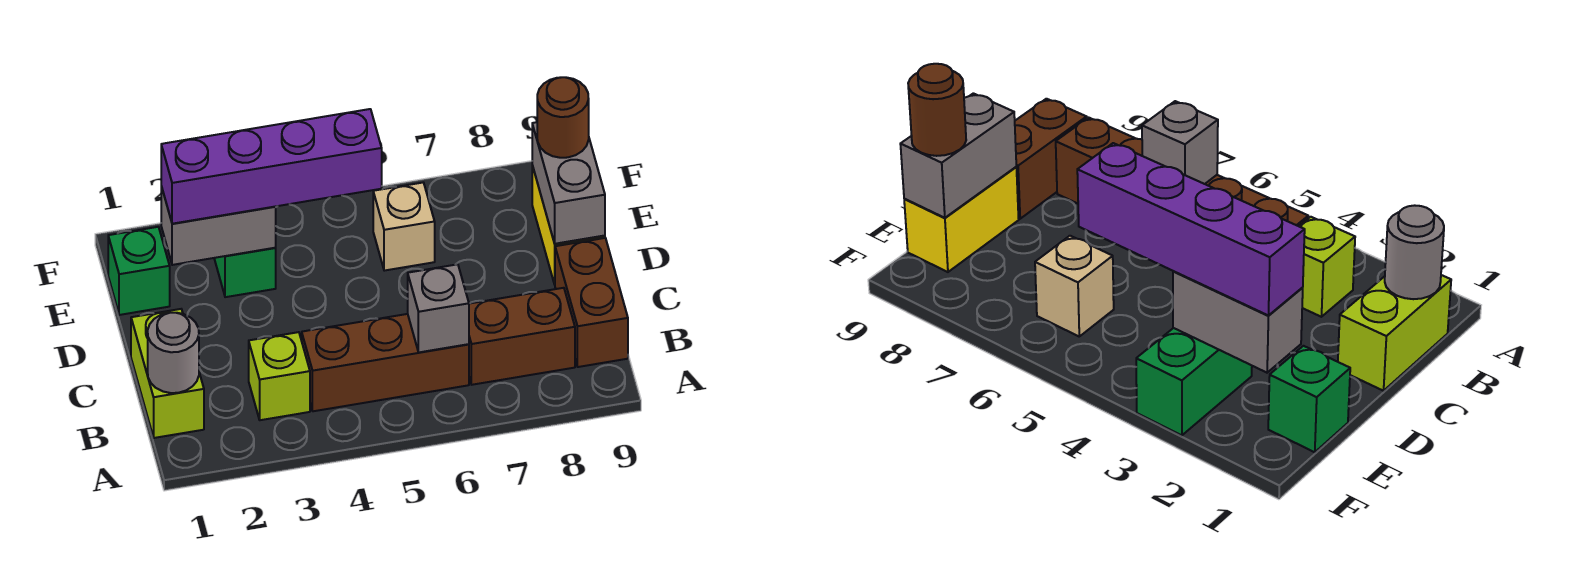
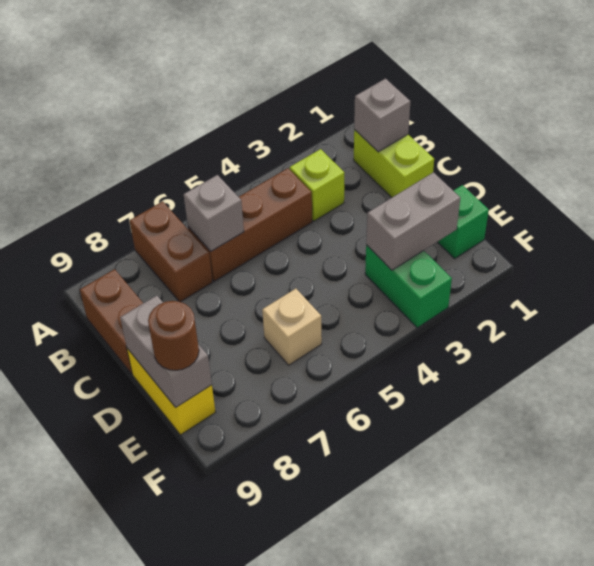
grey 1x1 round brick [148,313,199,393] -> grey 1x1 brick [354,79,410,152]
brown 1x2 brick [469,288,575,385] -> brown 1x2 brick turned to [129,201,212,302]
purple 1x4 brick [161,109,382,224] -> none

